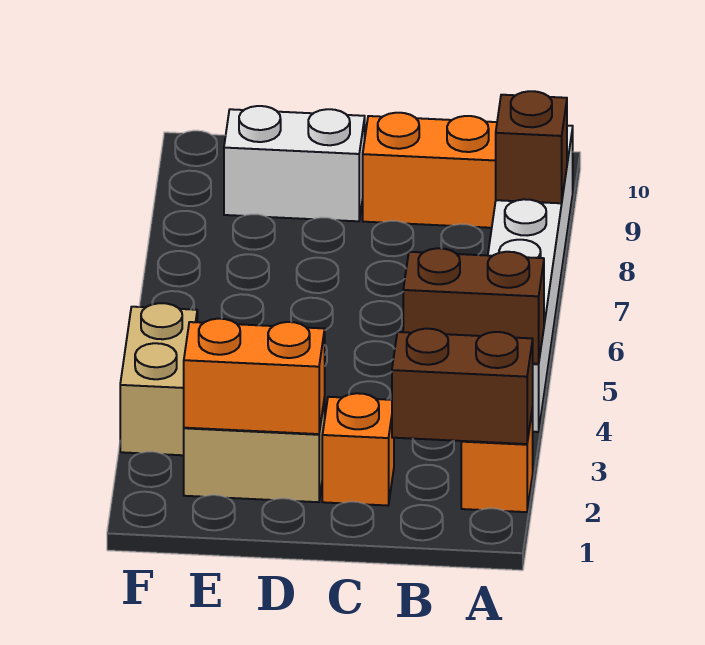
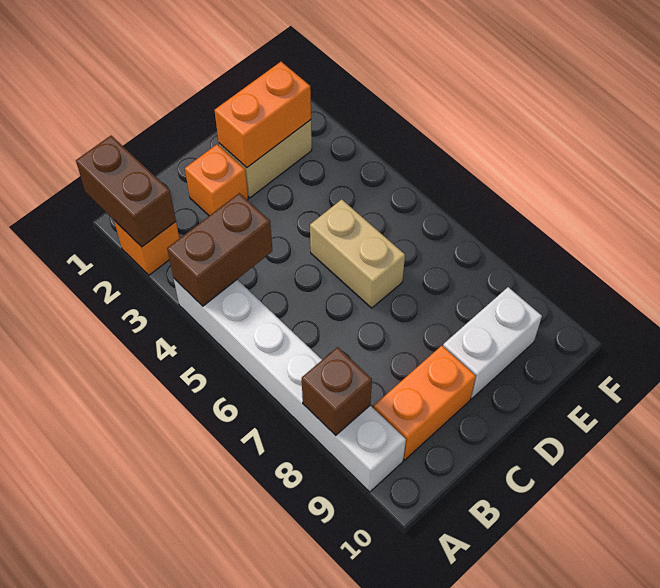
brown 1x2 brick [392,329,533,444] -> brown 1x2 brick turned to [76,136,176,247]
tan 1x2 brick [120,303,197,455] -> tan 1x2 brick moved to [310,199,405,308]

